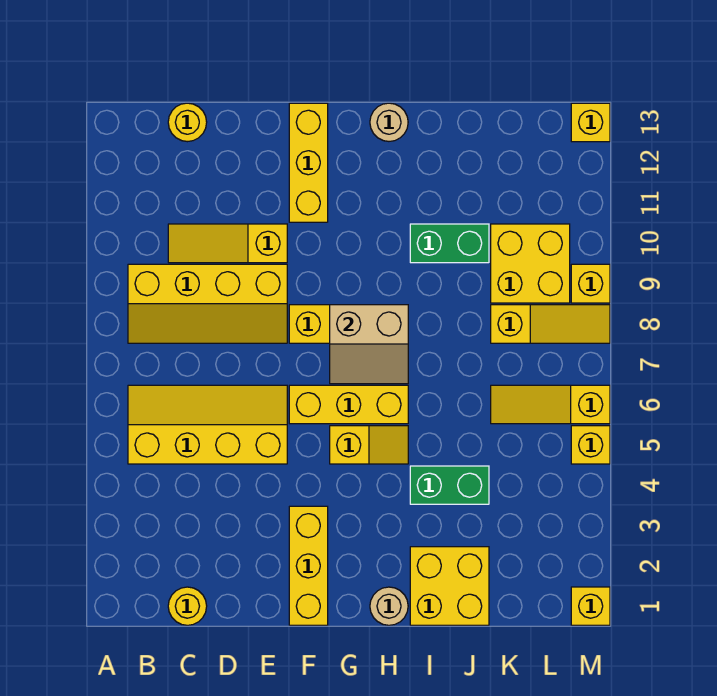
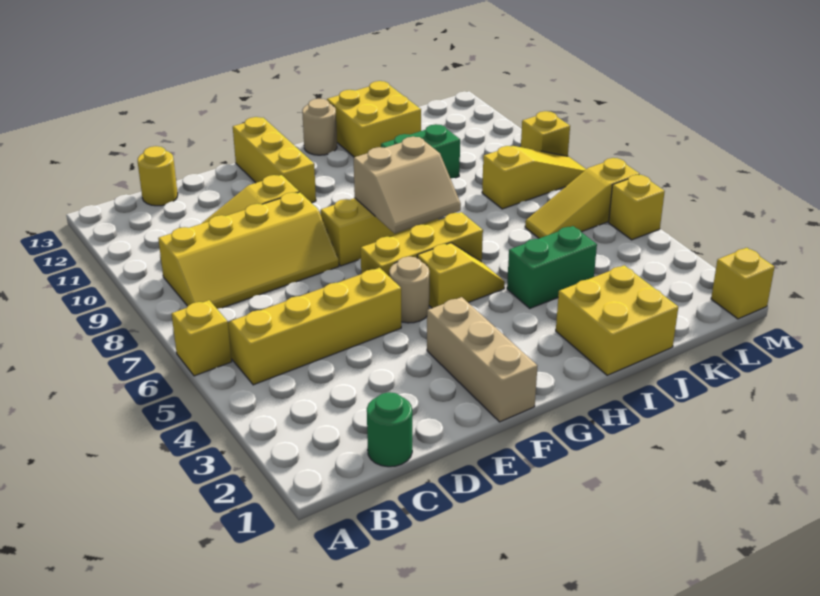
yellow 1x1 round brick [168,587,207,625] -> green 1x1 round brick [367,392,412,467]
yellow 1x3 brick [289,506,328,625] -> tan 1x3 brick [427,297,537,422]
tan 1x1 round brick [370,587,408,625] -> tan 1x1 round brick moved to [389,257,429,323]
yellow 2x2 brick [491,224,570,303] -> yellow 2x2 brick moved to [327,81,421,157]
yellow 1x1 brick [571,103,610,142] -> yellow 1x1 brick moved to [172,300,232,376]

